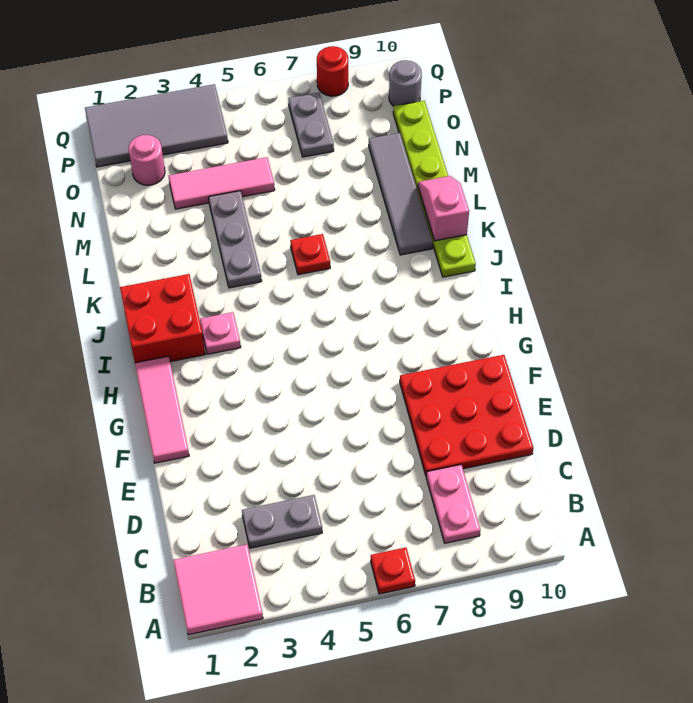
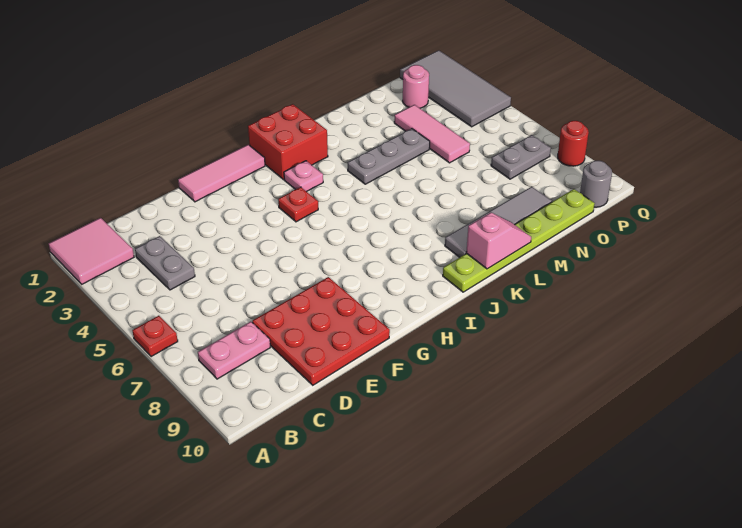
red 1x1 plate [290,234,330,275] -> red 1x1 plate moved to [278,187,318,222]

